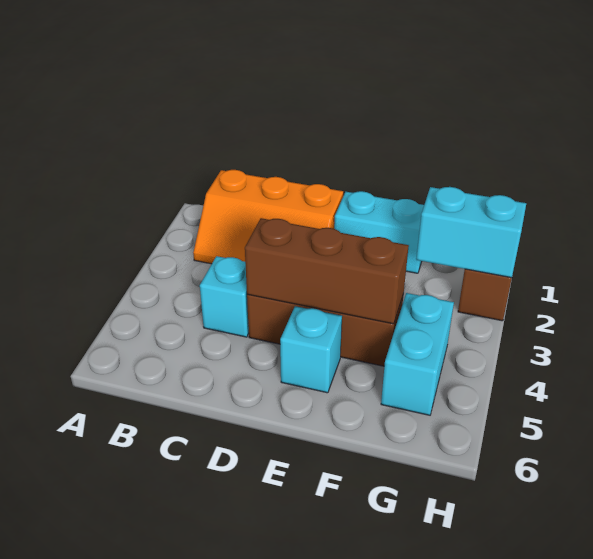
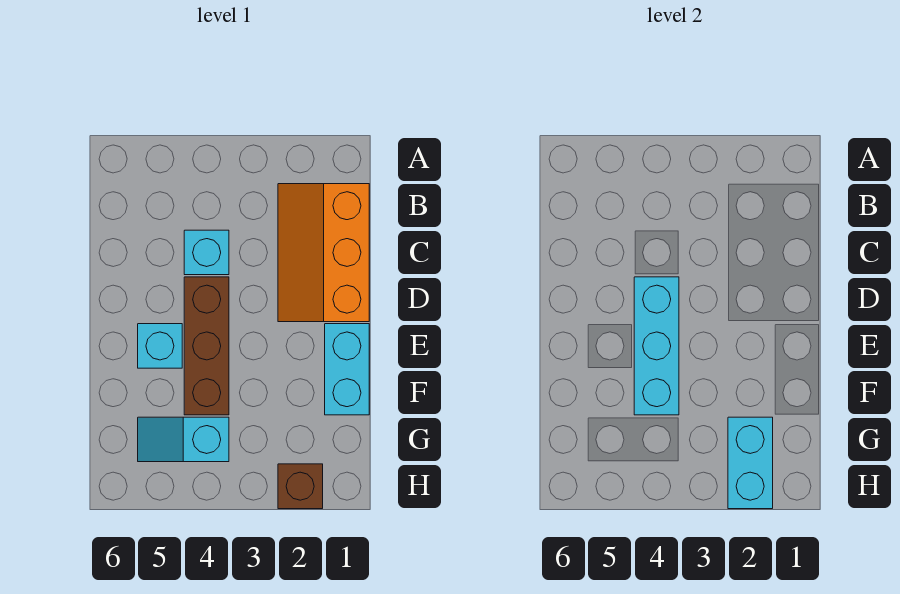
brown 1x3 brick [245,218,409,324] -> cyan 1x3 brick [634,277,679,415]
cyan 1x2 brick [381,293,454,415] -> cyan 1x2 slope [138,417,229,462]

